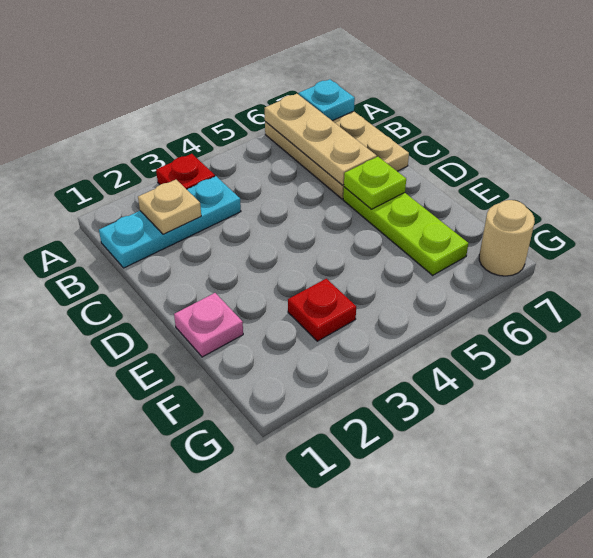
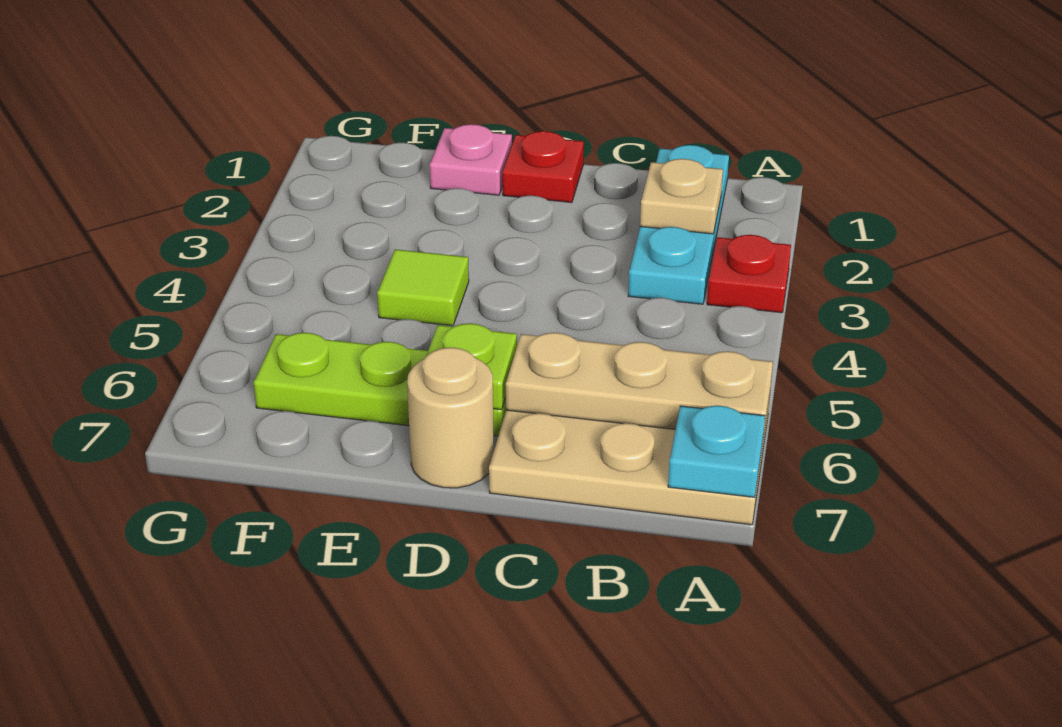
none -> lime 1x1 tile [377,249,469,326]
red 1x1 plate [288,279,356,341] -> red 1x1 plate moved to [502,131,584,203]
tan 1x1 round brick [479,200,535,276] -> tan 1x1 round brick moved to [407,347,494,488]

